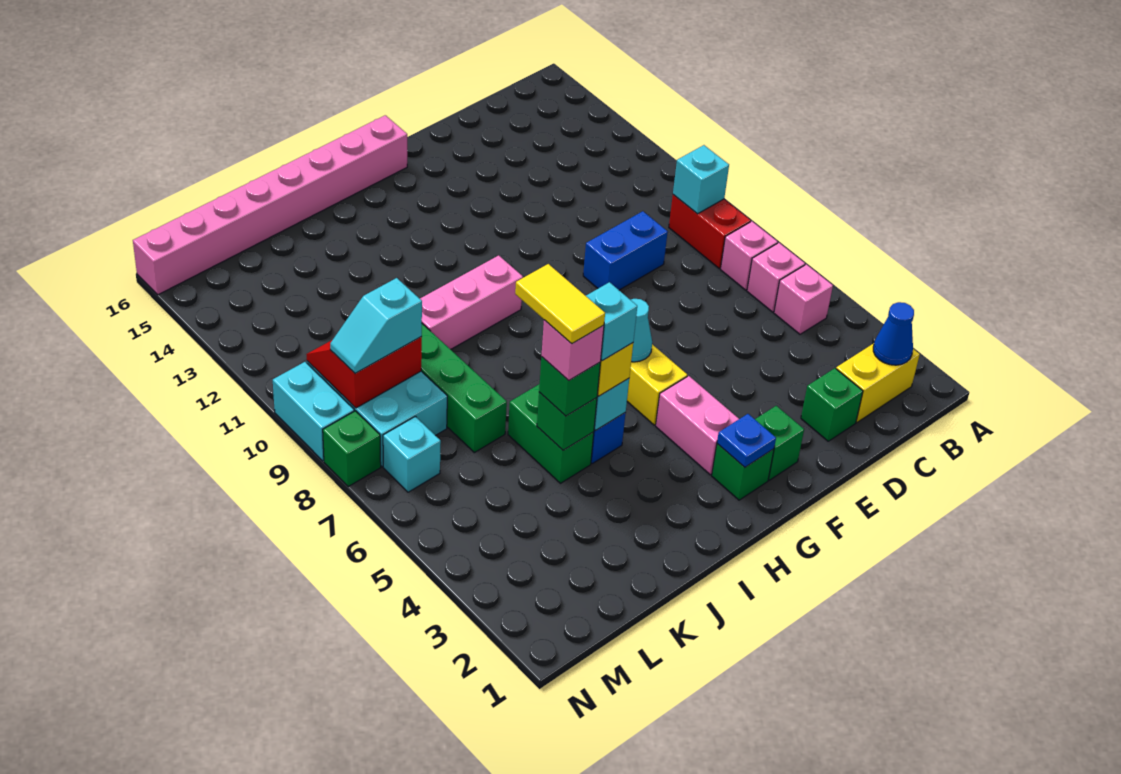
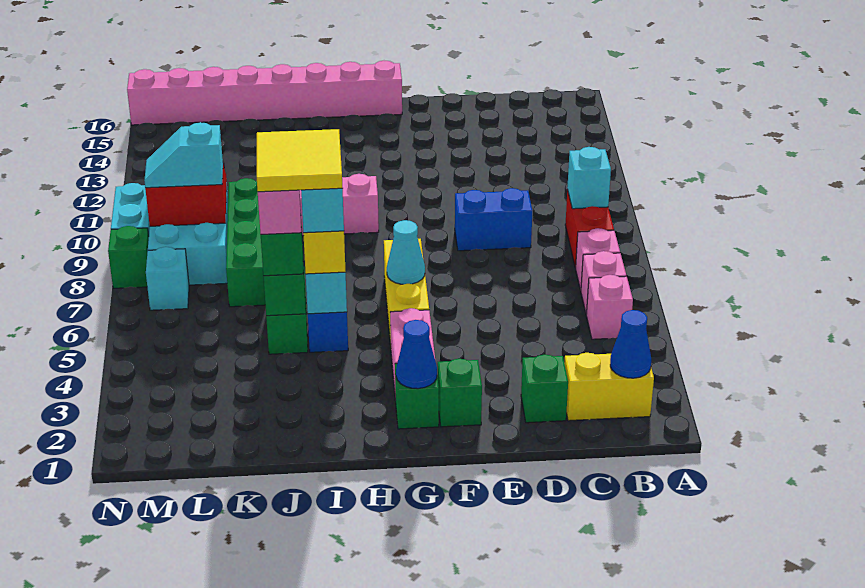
blue 1x1 plate [717,414,776,467] -> blue 1x1 cone [396,320,437,389]
yellow 1x2 tile [515,264,605,344] -> yellow 2x2 tile [257,129,342,192]

